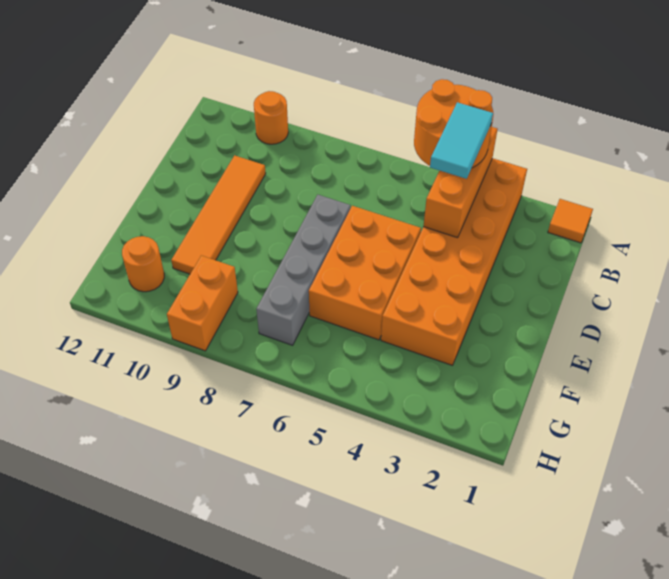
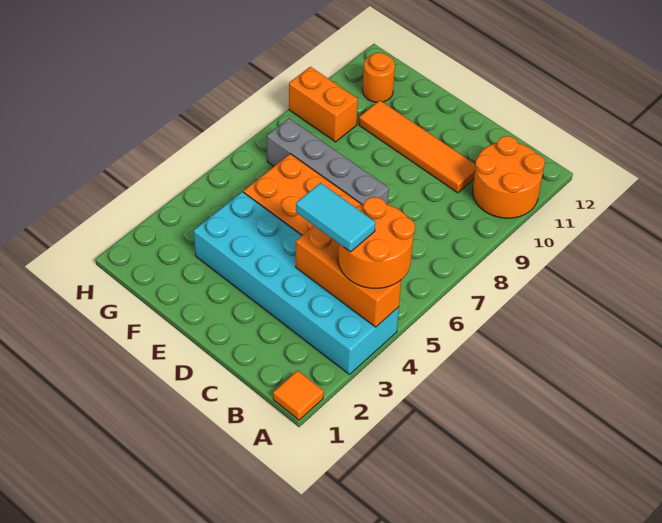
orange 2x6 brick [381,158,527,365] -> cyan 2x6 brick [194,192,399,375]
orange 1x1 round brick [254,91,288,144] -> orange 2x2 round brick [473,136,545,218]

